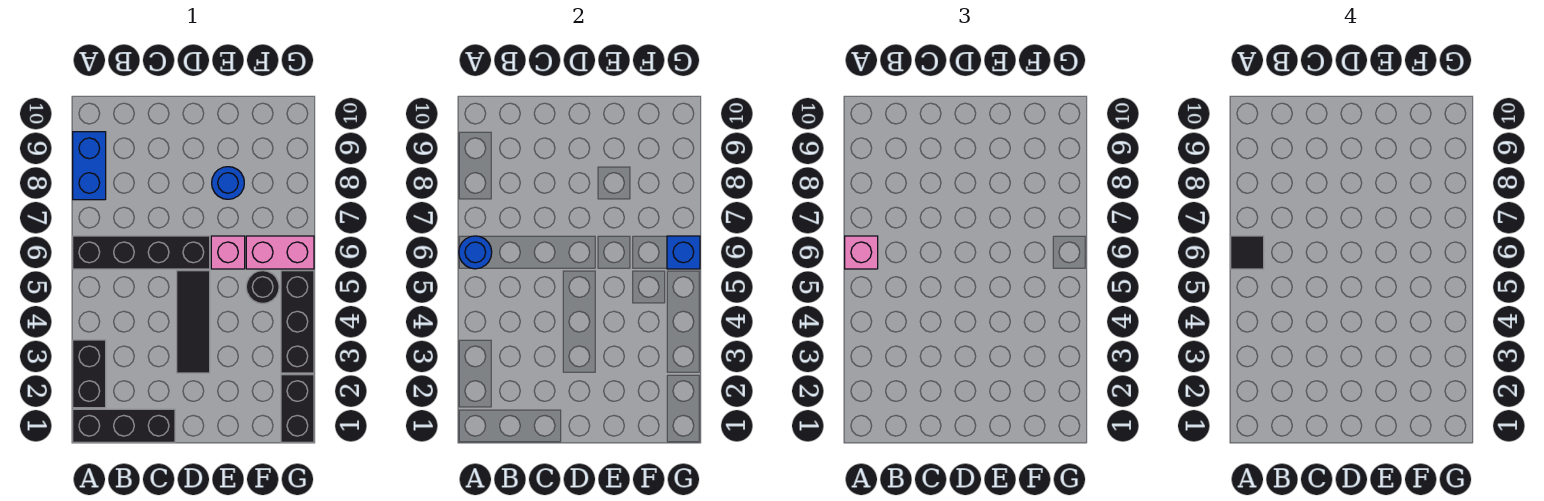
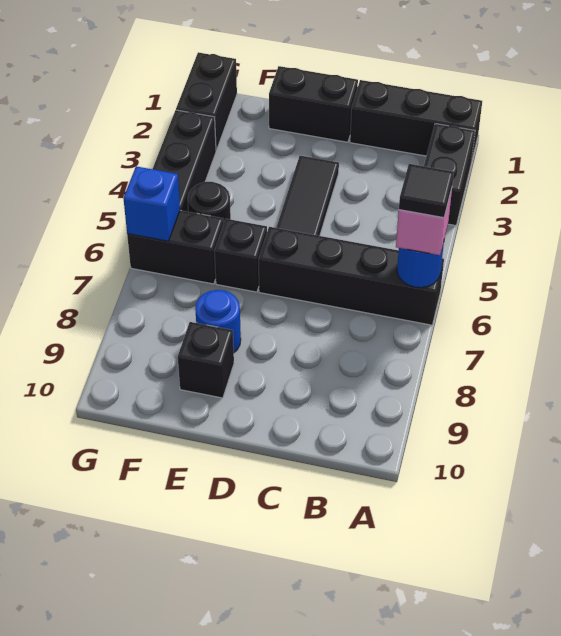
blue 1x2 brick [73,132,106,200] -> none
none -> black 1x2 brick [269,66,358,142]
pink 1x1 brick [211,236,245,269] -> black 1x1 brick [214,219,267,292]
none -> black 1x1 brick [178,322,234,398]
pink 1x2 brick [246,236,314,269] -> black 1x2 brick [127,210,224,284]

